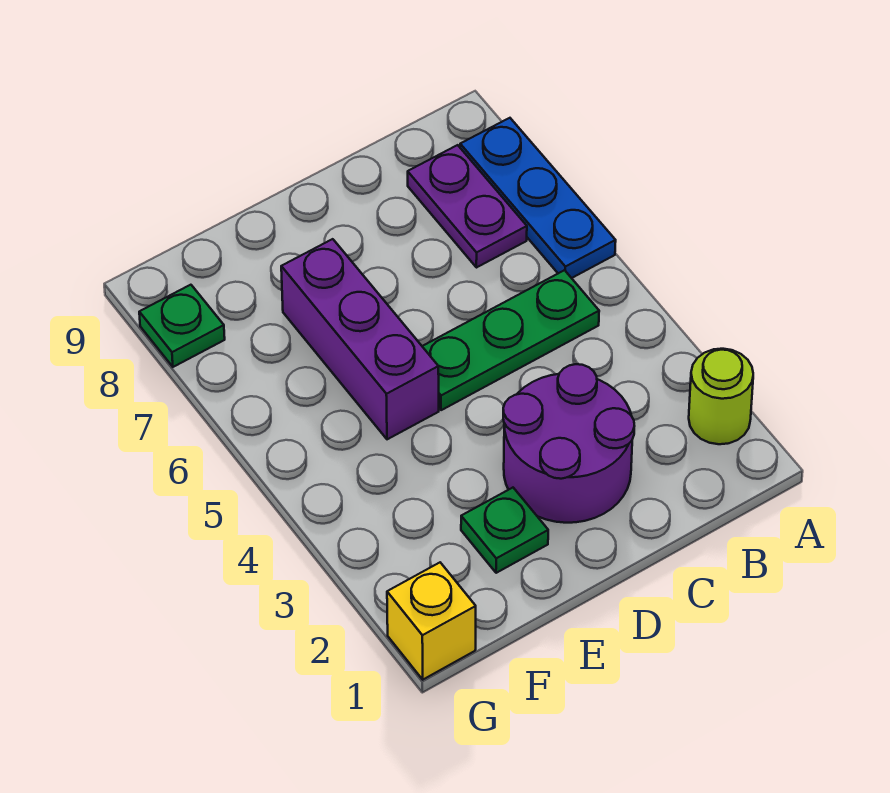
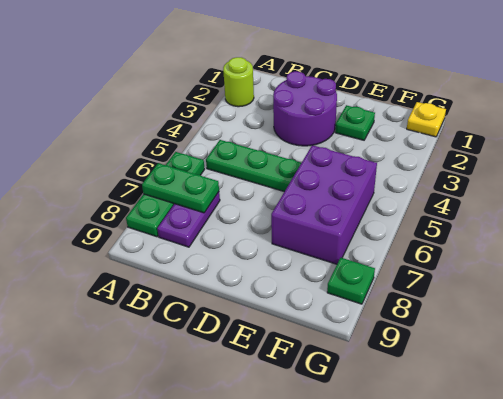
blue 1x3 plate [460,118,616,278] -> green 1x3 plate [126,152,205,237]
none -> green 1x2 plate [142,163,219,213]
purple 1x3 brick [281,239,439,439] -> purple 2x3 brick [271,145,377,264]
yellow 1x1 brick [387,563,476,680] -> yellow 1x1 plate [407,102,446,137]

